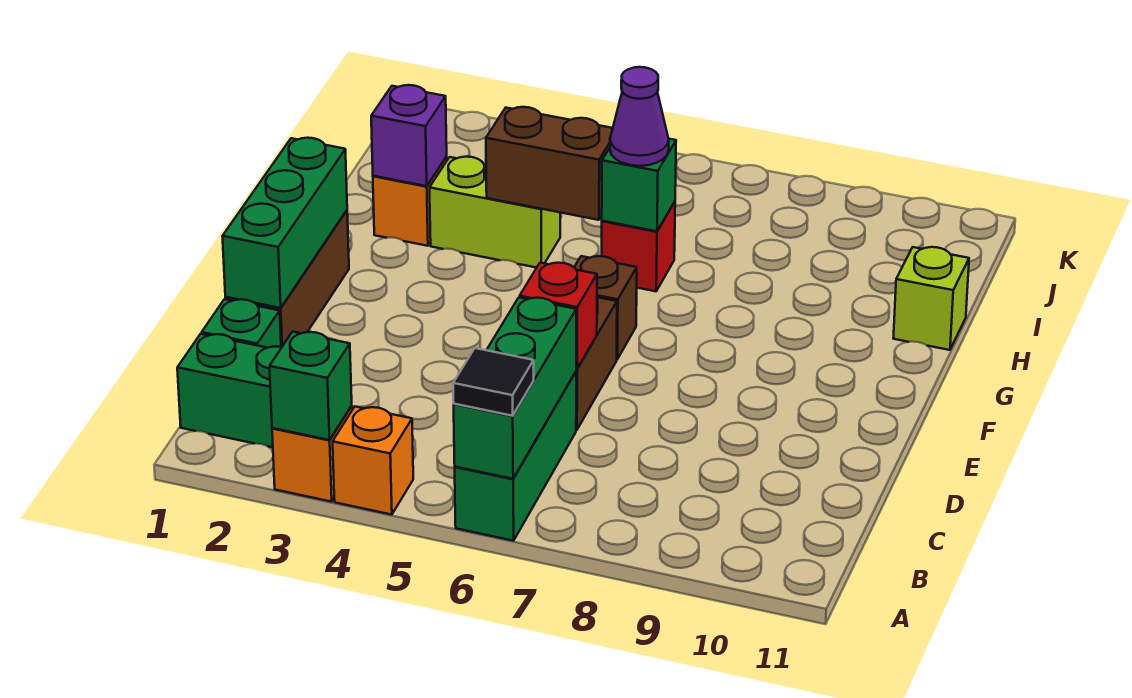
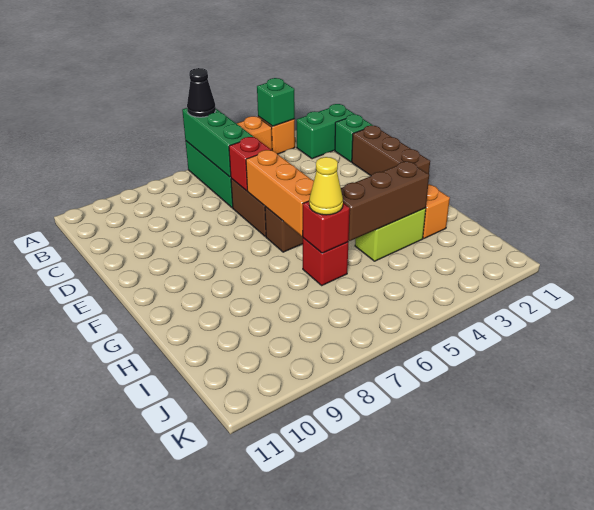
black 1x1 tile [453,348,534,416] -> black 1x1 cone [187,68,216,117]
green 1x3 brick [222,138,347,308] -> none
none -> orange 1x3 brick [246,150,314,236]
purple 1x1 brick [371,85,447,186] -> none
brown 1x2 brick [486,107,613,220] -> brown 1x3 brick [341,161,429,241]
green 1x1 brick [602,139,676,231] -> red 1x1 brick [303,201,350,253]
purple 1x1 cone [610,67,669,166] -> yellow 1x1 cone [309,157,343,215]
lime 1x1 brick [893,247,969,350] -> none

